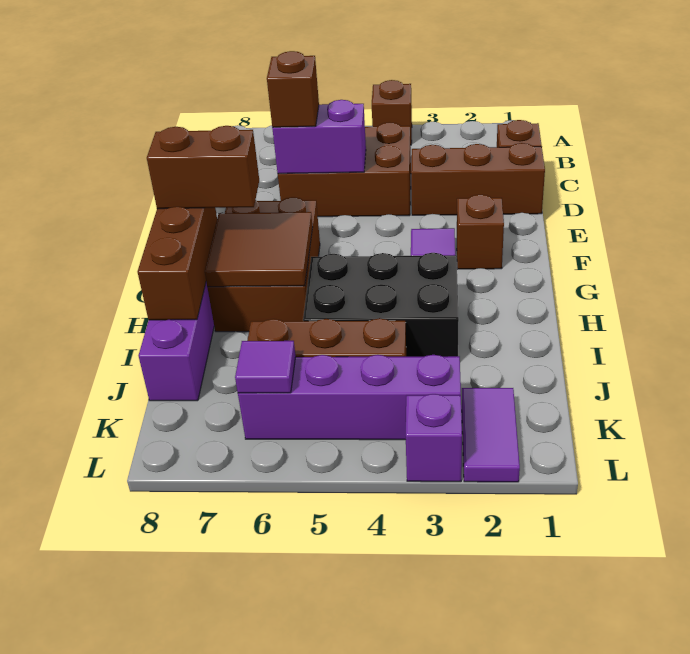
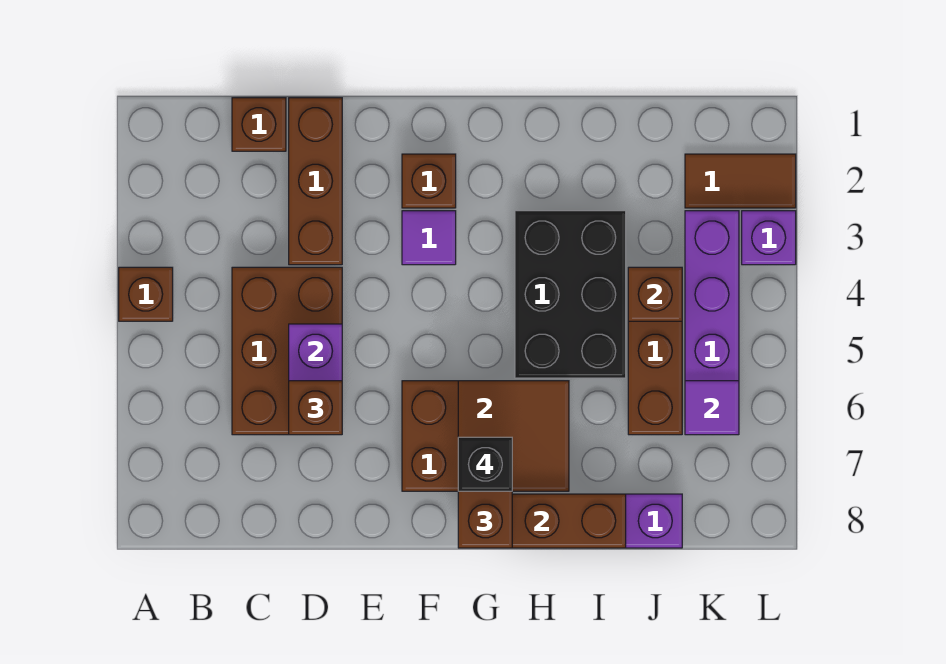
none -> black 1x1 brick [458,437,512,491]
none -> brown 1x1 brick [628,267,682,321]
purple 1x2 tile [462,388,520,482] -> brown 1x2 tile [685,154,796,208]

